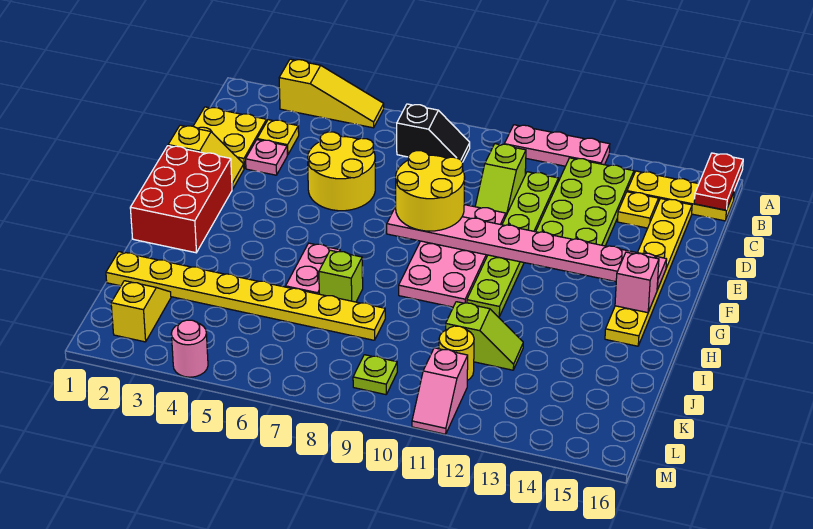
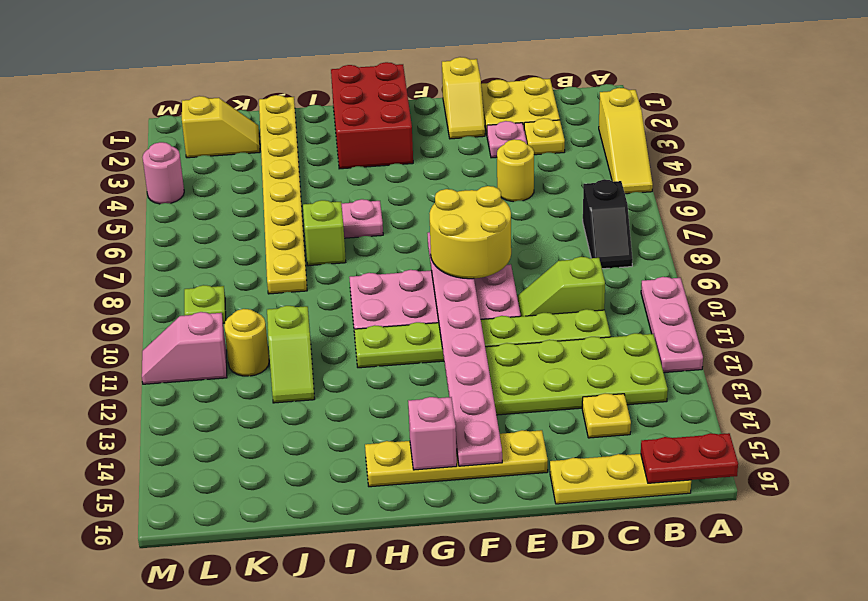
yellow 1x3 plate [627,171,734,221] -> yellow 1x3 plate turned to [550,454,691,504]
yellow 1x6 plate [605,198,692,346] -> yellow 1x4 plate [365,430,548,487]
yellow 2x2 round brick [308,132,375,211] -> yellow 1x1 round brick [497,139,534,202]
red 2x3 brick [130,146,232,253] -> red 2x3 brick turned to [331,62,413,169]

